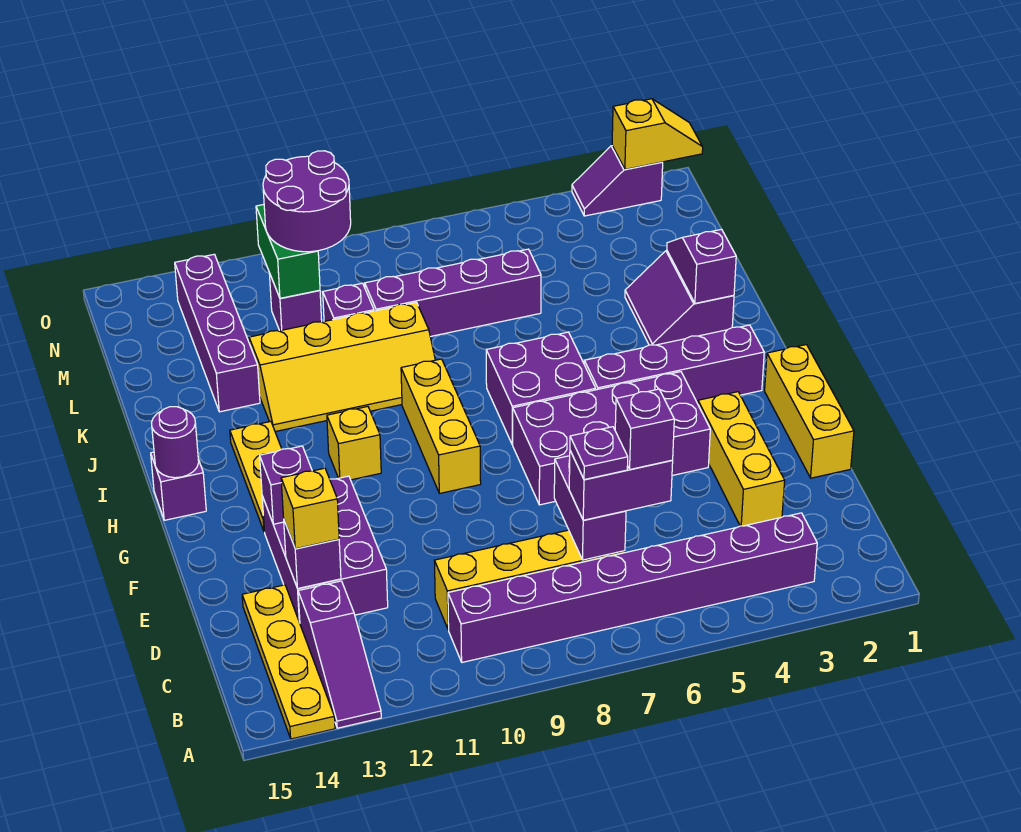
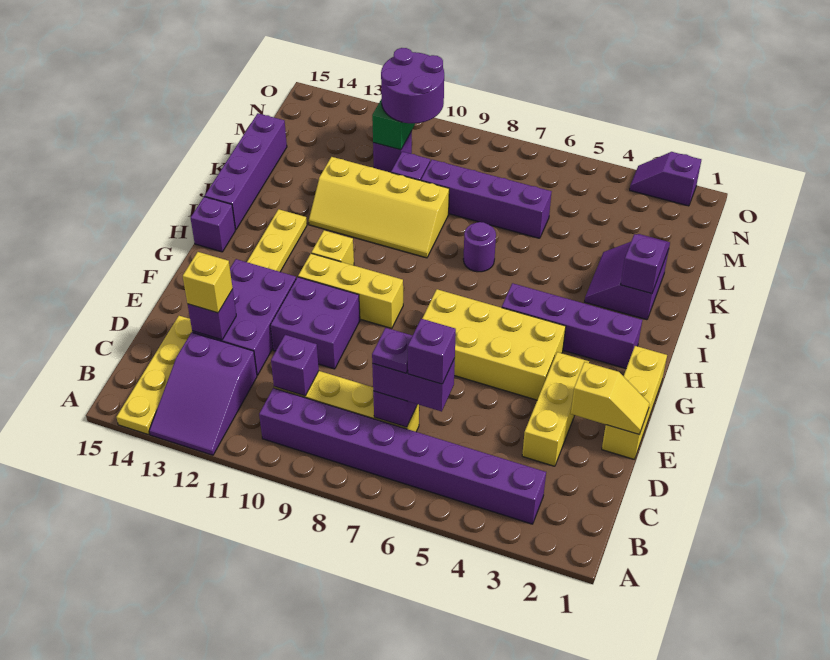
purple 1x3 slope [298,581,381,728] -> purple 2x3 slope [149,332,257,455]
purple 2x4 brick [513,372,710,505] -> yellow 2x4 brick [422,289,566,400]
purple 1x1 brick [260,446,312,524] -> purple 1x1 brick moved to [271,335,319,396]
yellow 1x3 brick [401,359,481,493] -> yellow 1x3 brick turned to [298,253,403,328]
purple 2x2 brick [486,332,596,445] -> purple 2x2 brick moved to [270,277,360,369]
purple 1x1 round brick [152,407,199,478] -> purple 1x1 round brick moved to [463,222,496,272]
purple 1x4 brick [175,254,260,412] -> purple 1x4 brick moved to [205,113,287,230]
yellow 1x2 slope [612,99,703,169] -> yellow 1x2 slope moved to [571,362,650,434]

